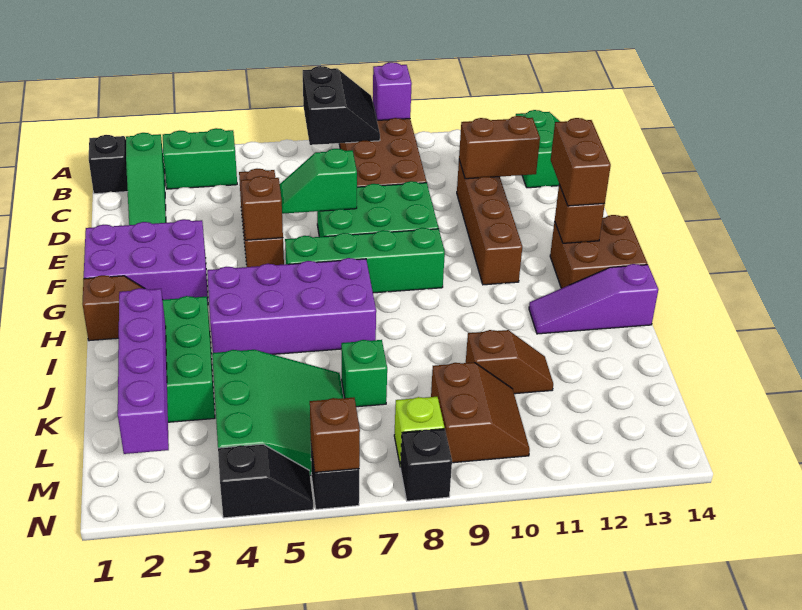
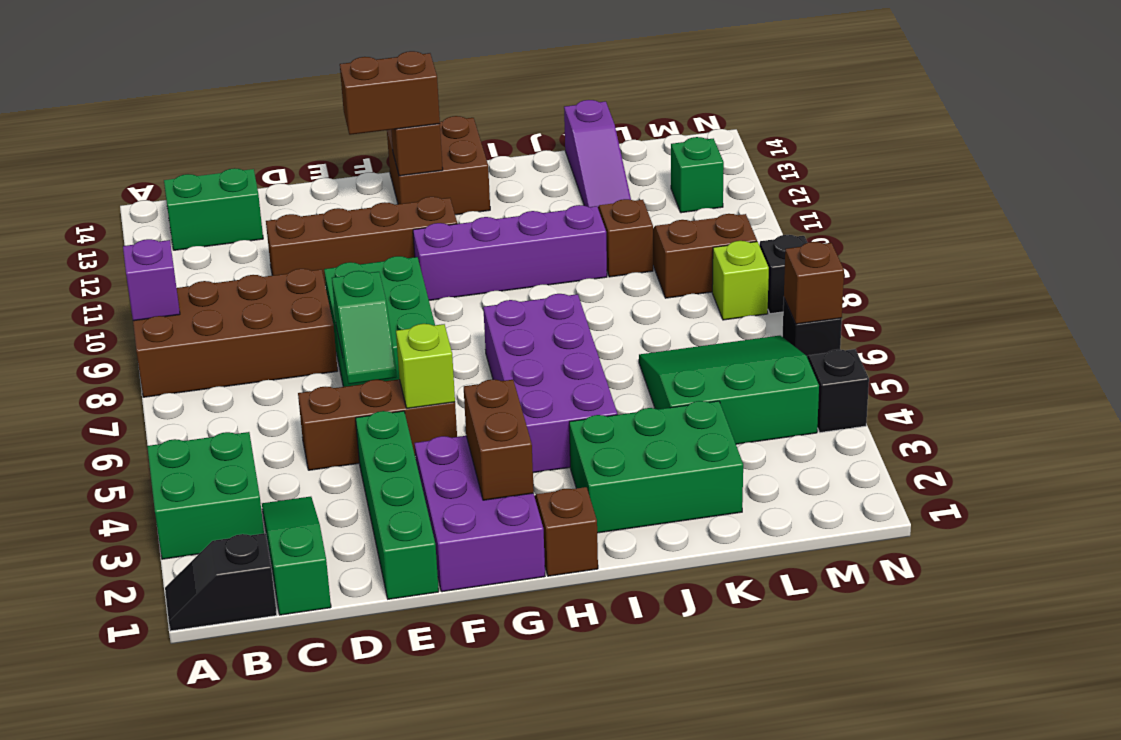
black 2x2 slope [303,66,380,145] -> none
green 1x3 slope [126,133,166,225] -> green 1x3 slope turned to [262,497,331,615]
green 1x2 brick [163,128,237,189] -> green 2x2 brick [147,432,264,559]
brown 1x2 brick [459,116,540,179] -> brown 1x2 brick moved to [464,379,534,500]
brown 1x1 brick [241,176,283,240] -> lime 1x1 brick [396,324,455,408]
green 1x4 brick [285,228,445,293] -> green 1x4 brick moved to [356,411,439,599]
purple 1x3 slope [529,264,658,334] -> purple 1x3 slope moved to [564,100,631,207]
purple 1x4 brick [118,288,169,454] -> purple 1x4 brick moved to [413,205,607,300]
green 1x1 brick [341,340,387,407] -> green 1x1 brick moved to [671,137,724,213]

